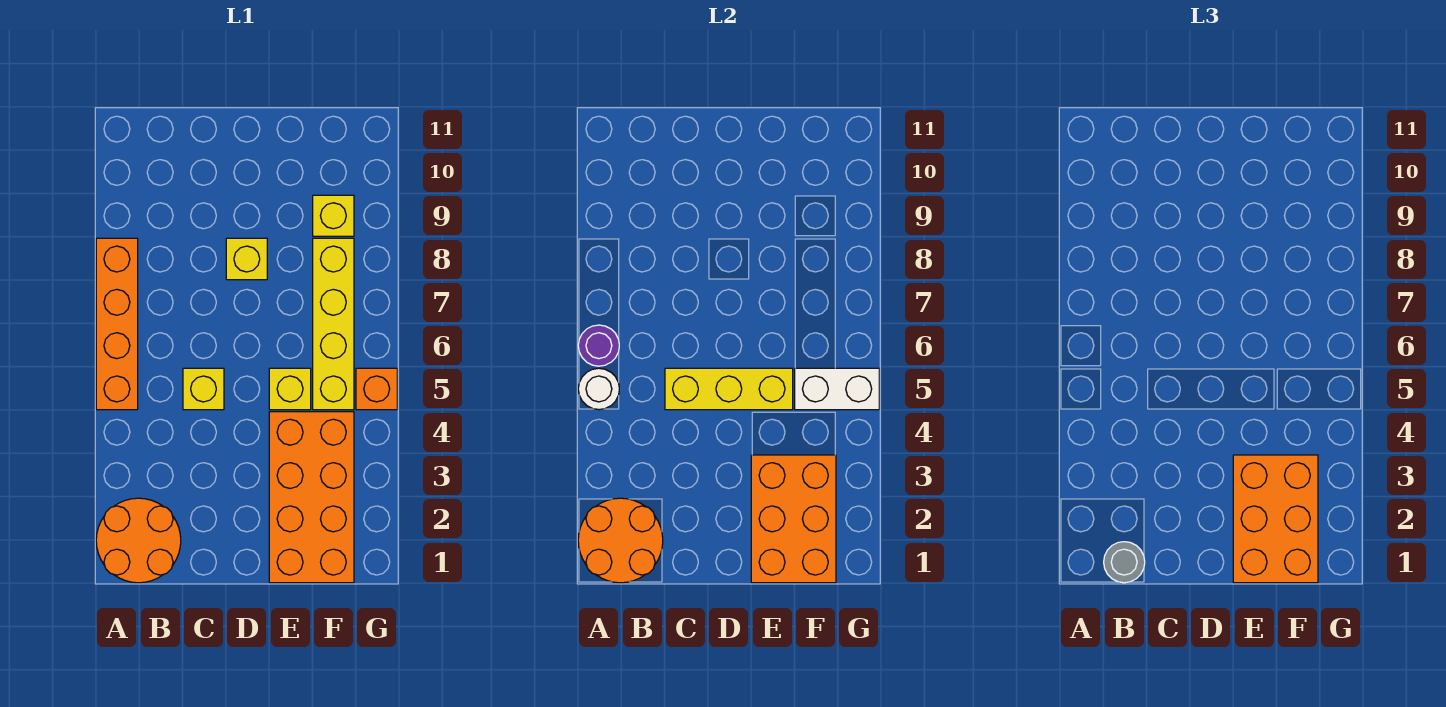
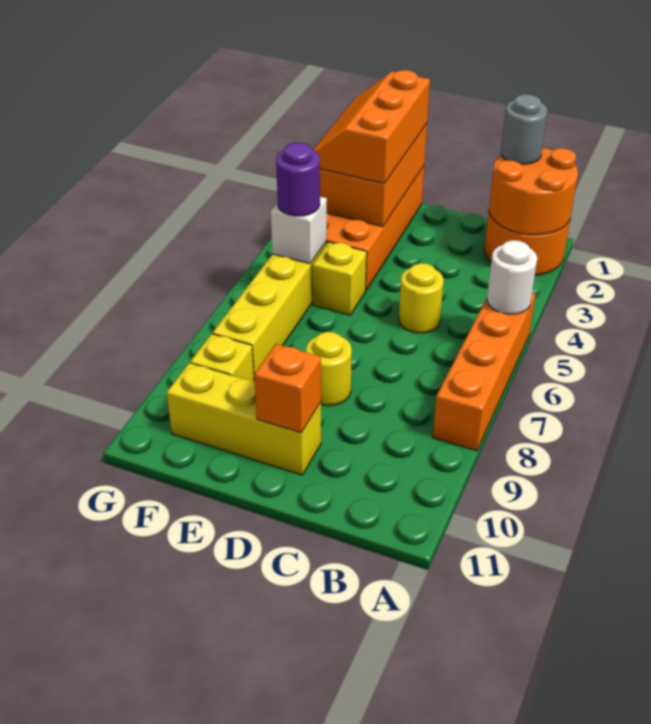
purple 1x1 round brick [578,325,619,366] -> purple 1x1 round brick moved to [276,143,320,216]
yellow 1x1 brick [183,368,224,410] -> yellow 1x1 round brick [399,263,444,333]
yellow 1x3 brick [665,368,793,410] -> yellow 1x3 brick moved to [167,363,321,475]
yellow 1x1 brick [226,238,267,280] -> yellow 1x1 round brick [306,332,352,406]
orange 2x3 brick [1233,455,1318,583] -> orange 2x3 slope [313,70,430,183]
white 1x2 brick [795,368,879,410] -> white 1x1 brick [271,197,327,264]
orange 1x1 brick [356,368,397,410] -> orange 1x1 brick moved to [254,344,321,433]

